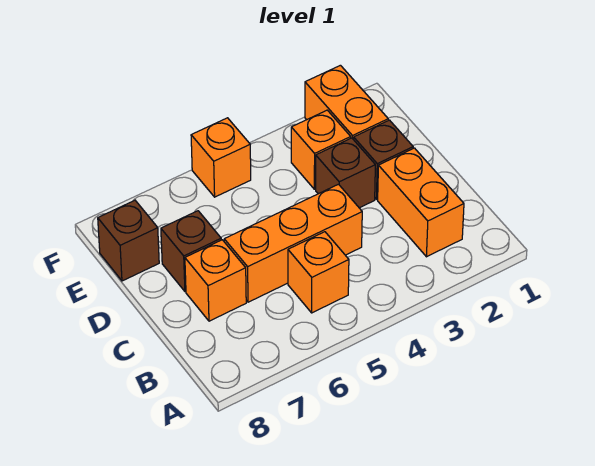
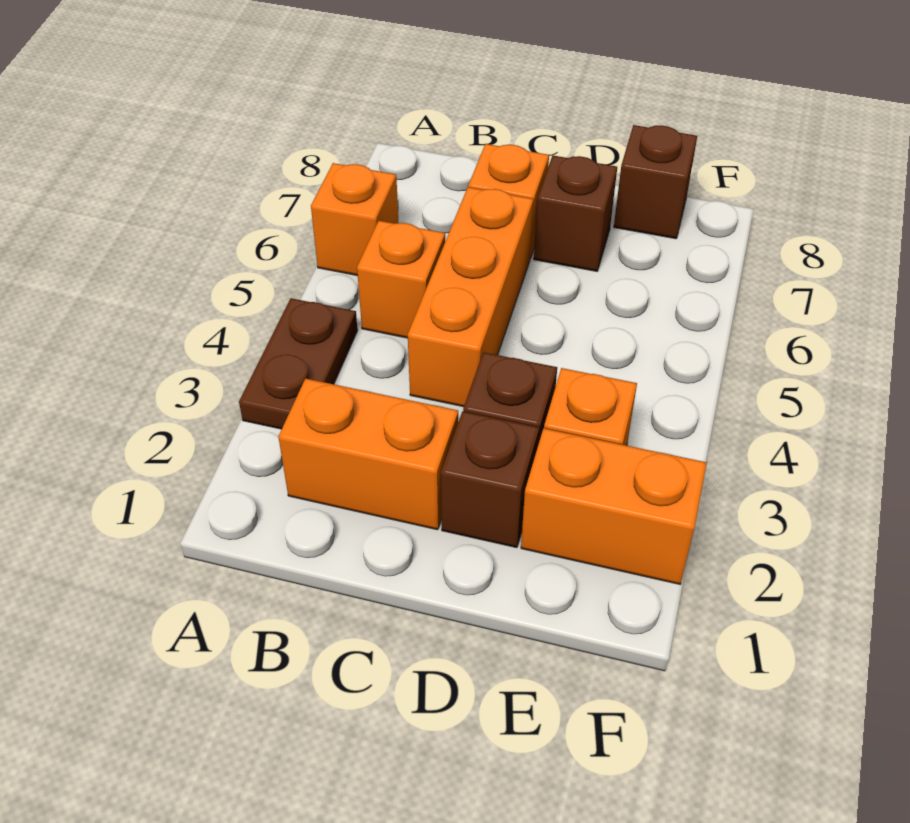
none -> brown 1x2 plate [239,298,357,429]
orange 1x1 brick [191,118,251,197] -> orange 1x1 brick moved to [311,163,398,276]

